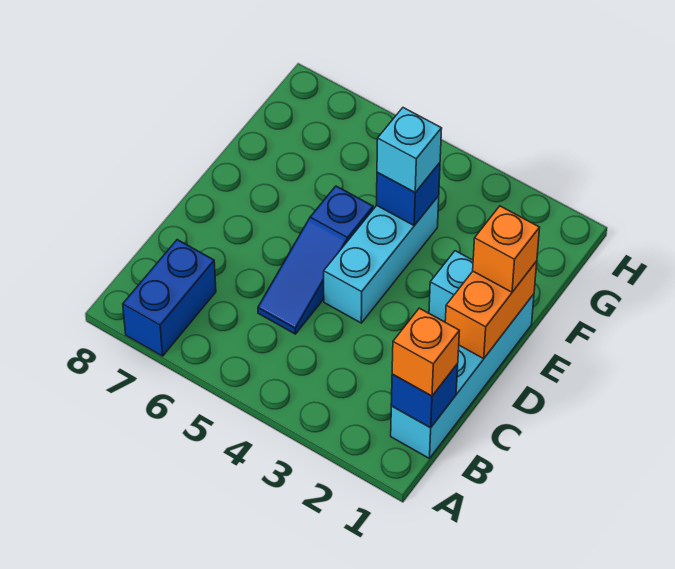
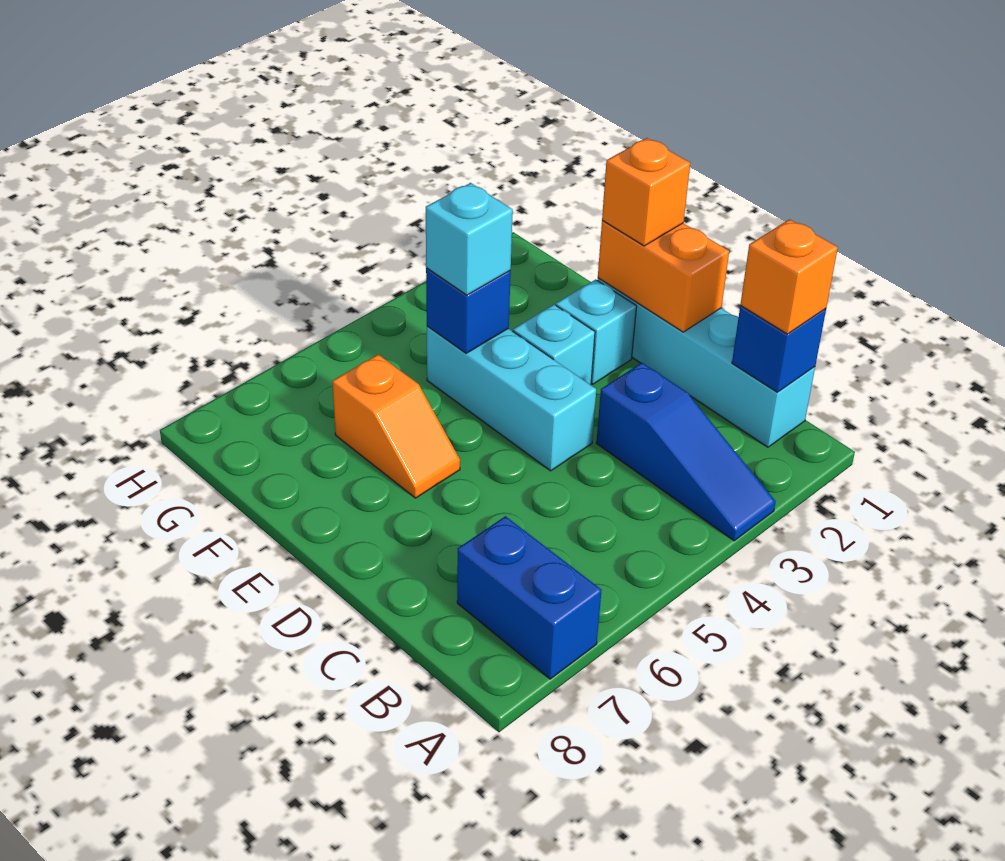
blue 1x3 slope [258,186,373,334] -> blue 1x3 slope moved to [596,363,776,541]
none -> cyan 1x1 brick [513,305,595,385]
none -> orange 1x2 slope [332,355,460,498]

